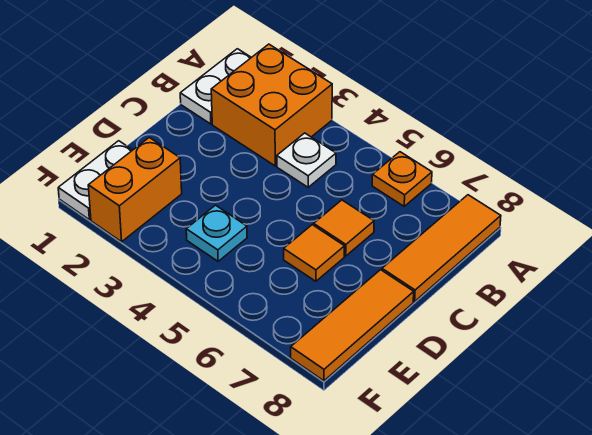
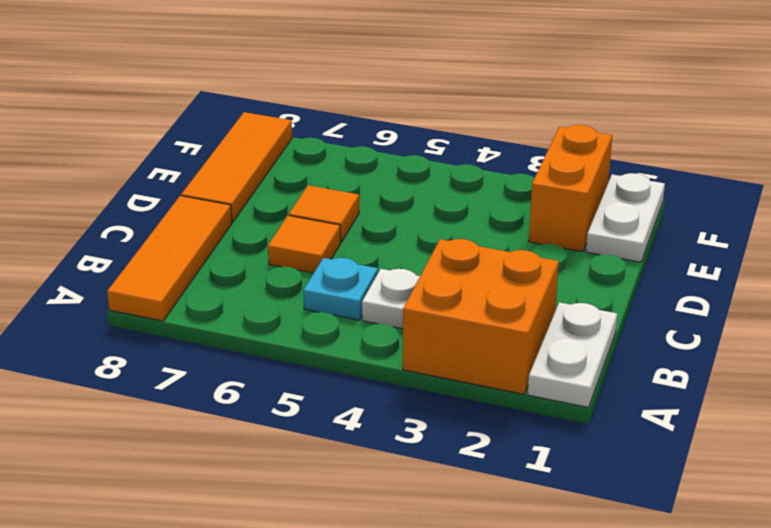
orange 1x1 plate [372,152,432,206] -> none
cyan 1x1 plate [186,205,247,261] -> cyan 1x1 plate moved to [303,258,378,320]

